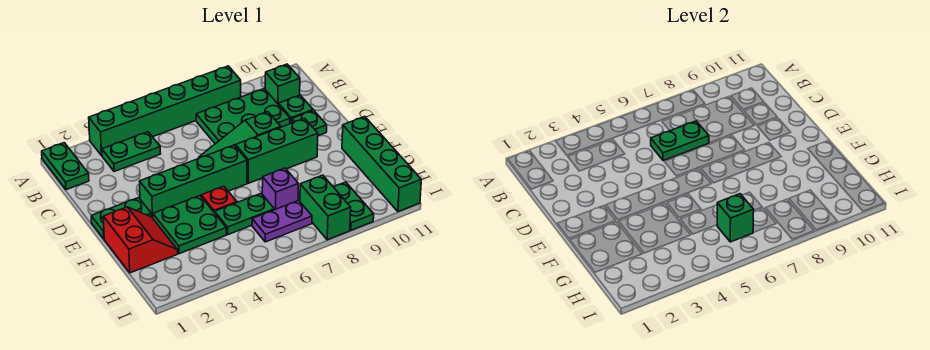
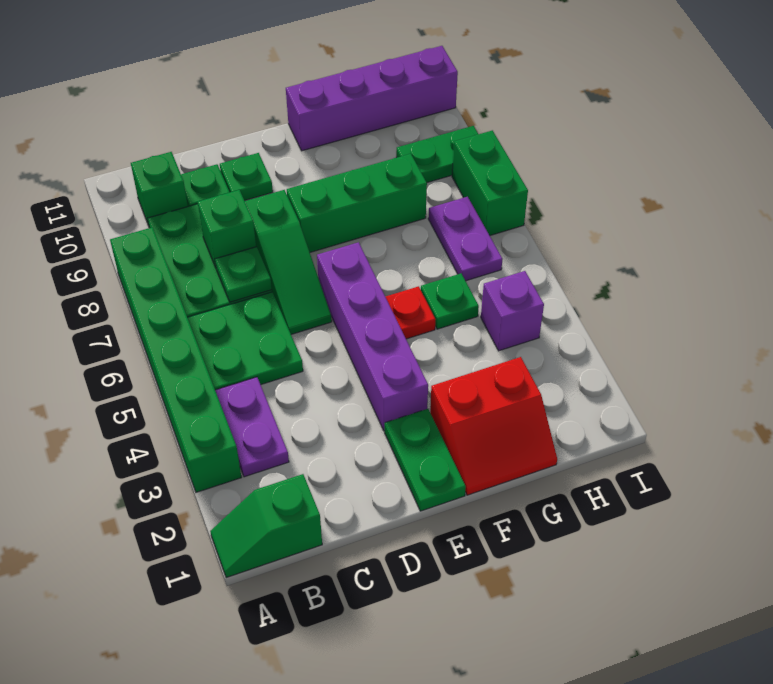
green 1x2 plate [42,143,89,190] -> green 1x2 slope [210,474,322,578]
green 1x2 plate [102,132,161,172] -> purple 1x2 plate [215,377,289,477]
green 1x2 plate [651,121,709,161] -> green 1x1 plate [215,247,272,302]
green 1x4 brick [140,145,247,218] -> purple 1x4 brick [317,242,428,431]
green 1x3 brick [235,118,318,183] -> green 1x3 brick turned to [287,154,427,252]
red 2x2 slope [103,207,178,273] -> red 2x2 slope turned to [430,357,557,495]
green 2x2 plate [153,196,226,254] -> green 2x2 plate moved to [187,292,303,390]
green 1x4 brick [342,116,421,212] -> purple 1x4 brick [286,46,458,151]
green 1x2 plate [215,194,274,235] -> green 1x1 plate [421,274,479,329]
purple 1x1 brick [262,168,298,210] -> purple 1x1 brick moved to [481,271,544,351]
green 1x1 brick [717,194,754,242] -> green 1x1 brick moved to [198,190,256,267]
green 1x2 brick [300,175,351,240] -> green 1x2 brick turned to [452,130,528,235]

